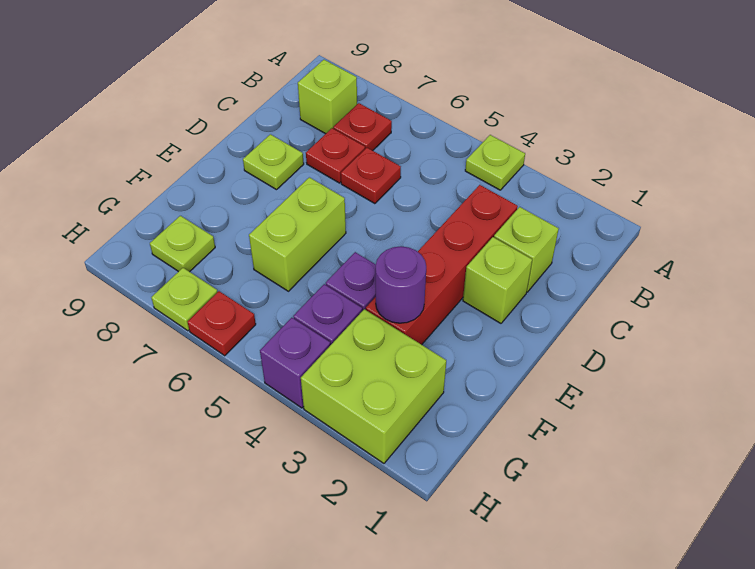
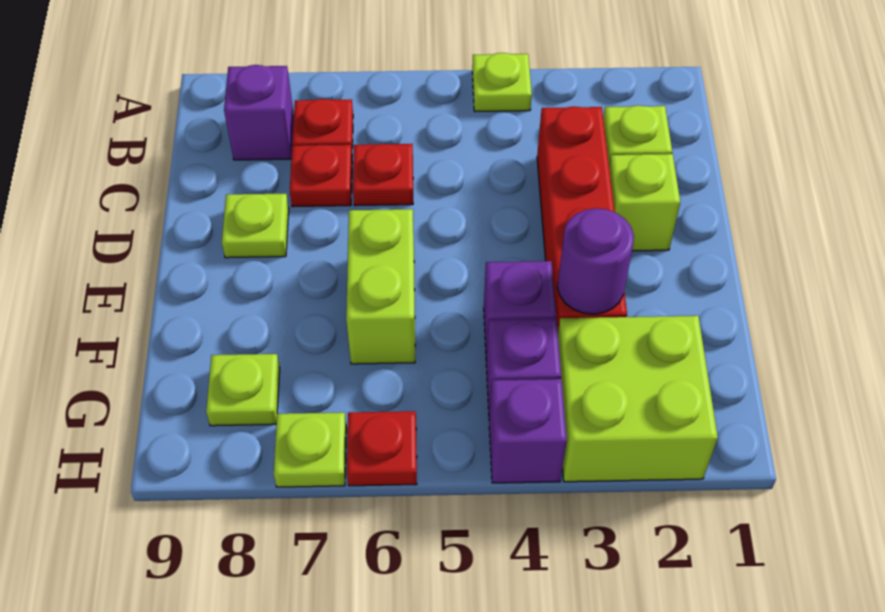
lime 1x1 brick [298,60,357,134] -> purple 1x1 brick [224,65,294,160]

